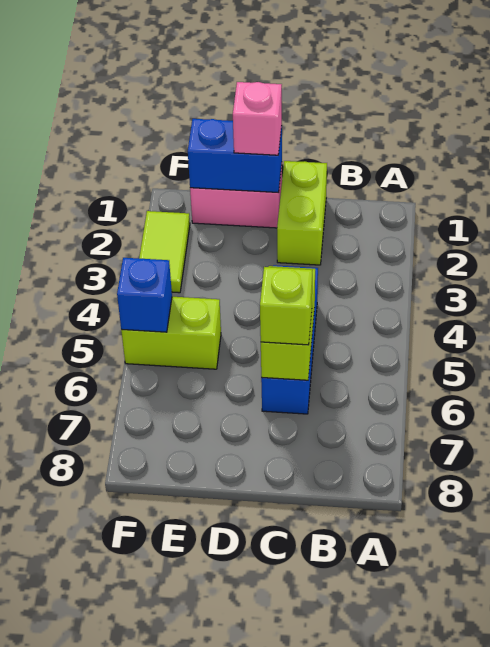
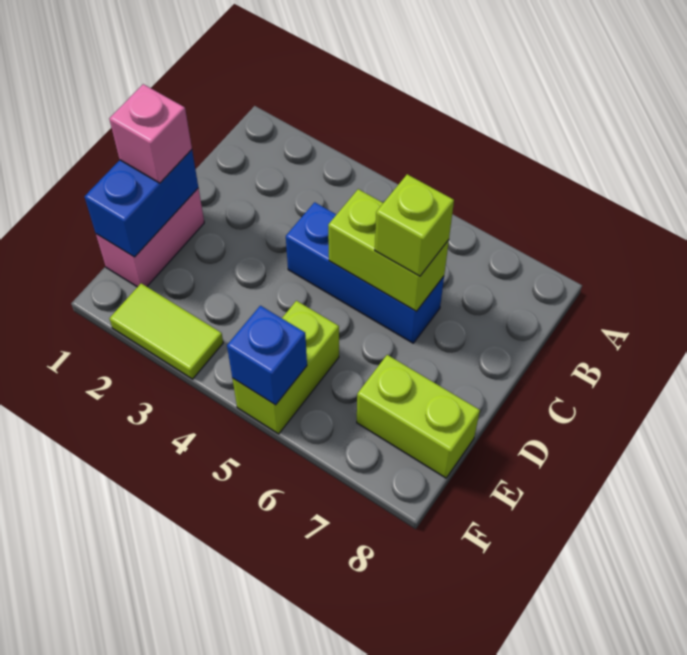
lime 1x2 brick [277,161,327,265] -> lime 1x2 brick moved to [357,355,480,478]

